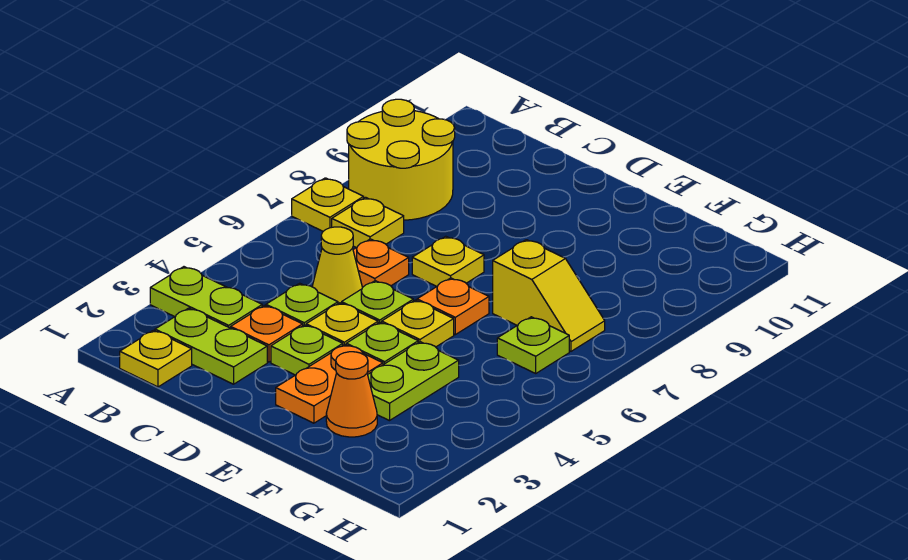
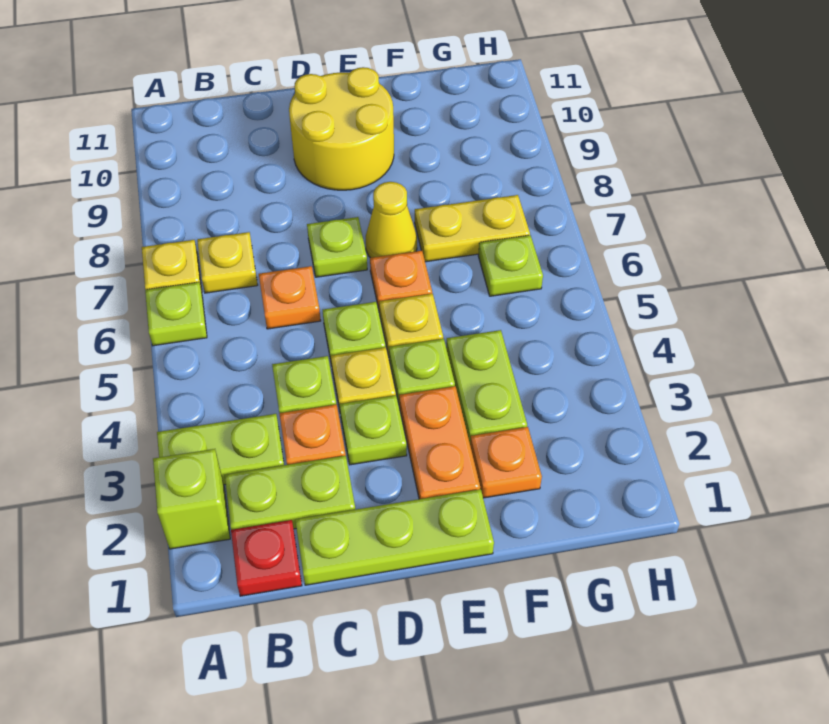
none -> lime 1x1 brick [153,449,230,549]
none -> lime 1x1 plate [145,282,207,346]
yellow 2x2 round brick [347,99,455,220] -> yellow 2x2 round brick moved to [289,67,394,190]
yellow 1x1 plate [120,330,192,387] -> red 1x1 plate [231,520,302,596]
none -> lime 1x3 plate [295,489,494,585]
yellow 1x1 cone [312,227,362,304] -> yellow 1x1 cone moved to [366,182,417,258]
yellow 1x1 plate [412,236,484,287] -> lime 1x1 plate [307,217,367,277]
orange 1x1 cone [326,352,377,437] -> orange 1x1 plate [470,427,542,498]
yellow 1x2 slope [493,240,605,351] -> yellow 1x2 plate [415,195,530,262]

